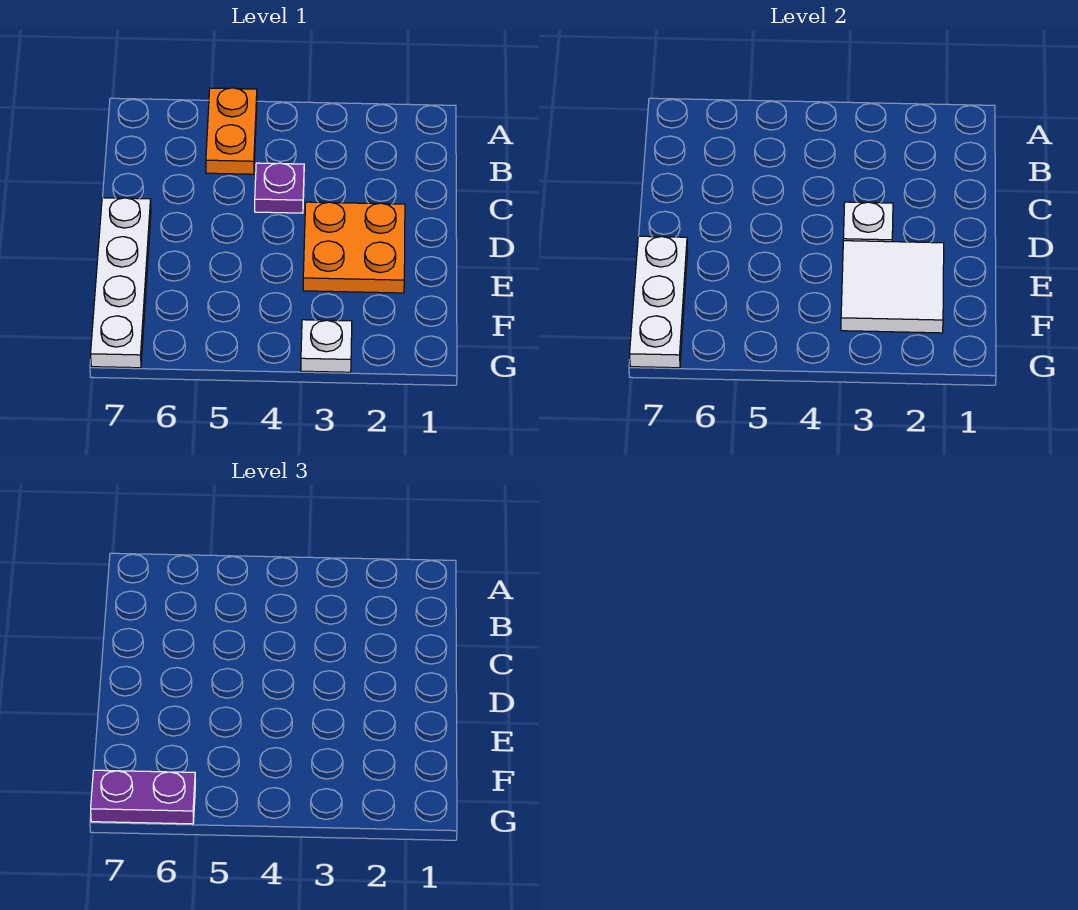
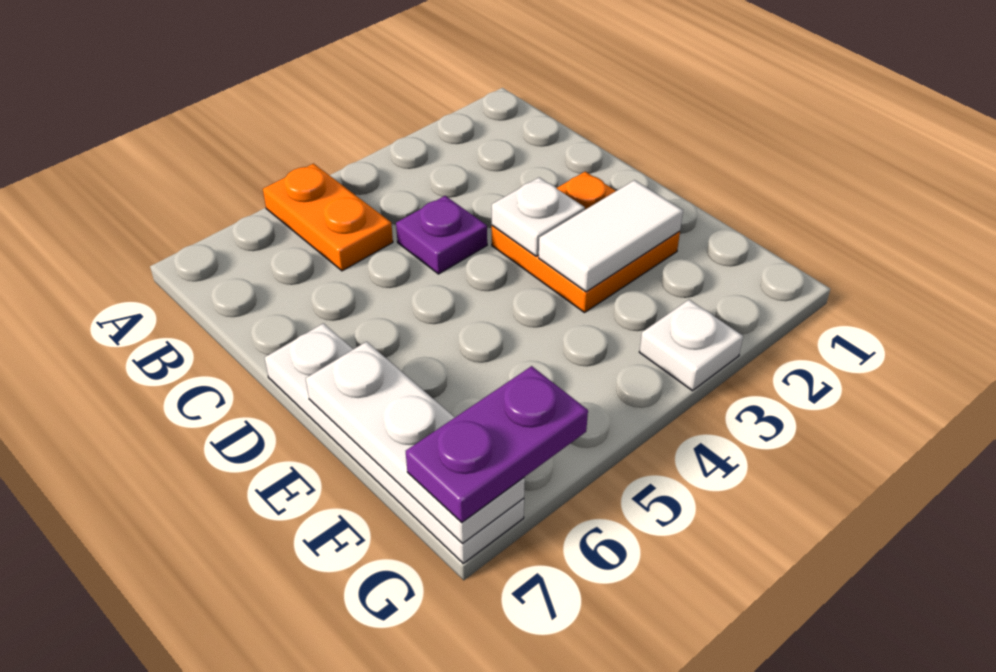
white 2x2 tile [841,241,944,333] -> white 1x2 tile [539,180,683,292]

